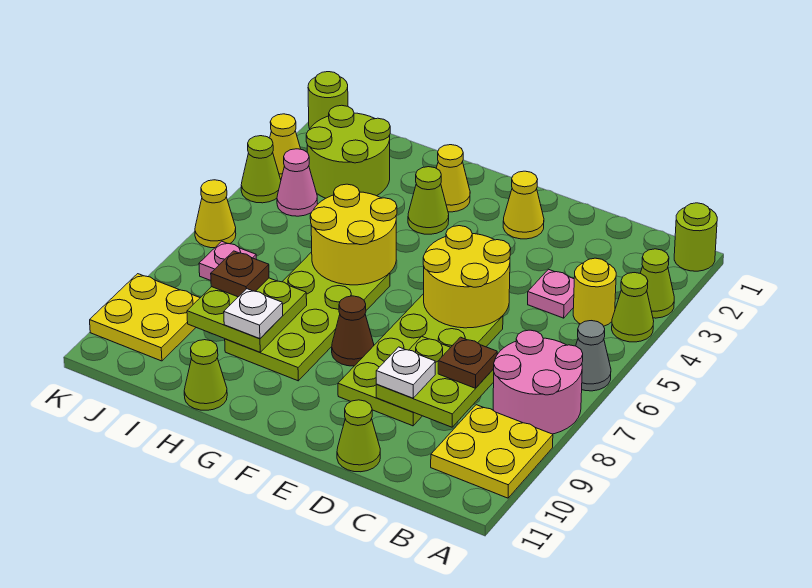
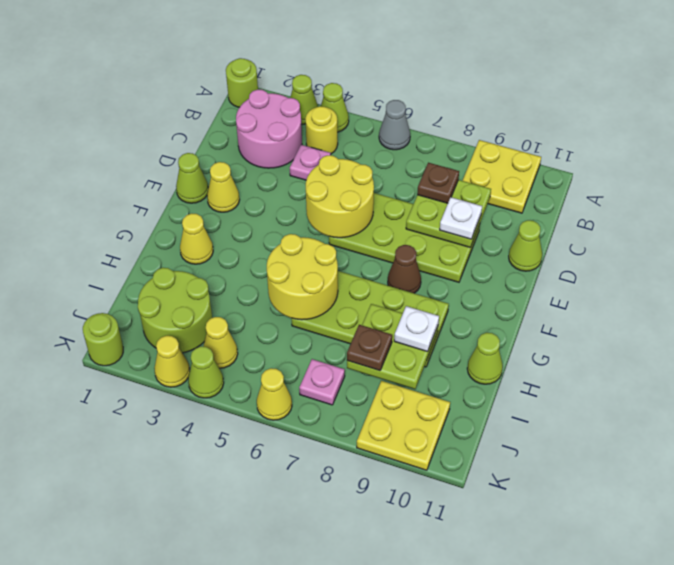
pink 2x2 round brick [493,330,583,434] -> pink 2x2 round brick moved to [236,90,302,168]
lime 1x1 cone [408,167,449,234] -> lime 1x1 cone moved to [176,153,208,203]
pink 1x1 cone [277,149,317,216] -> yellow 1x1 cone [203,317,238,368]

